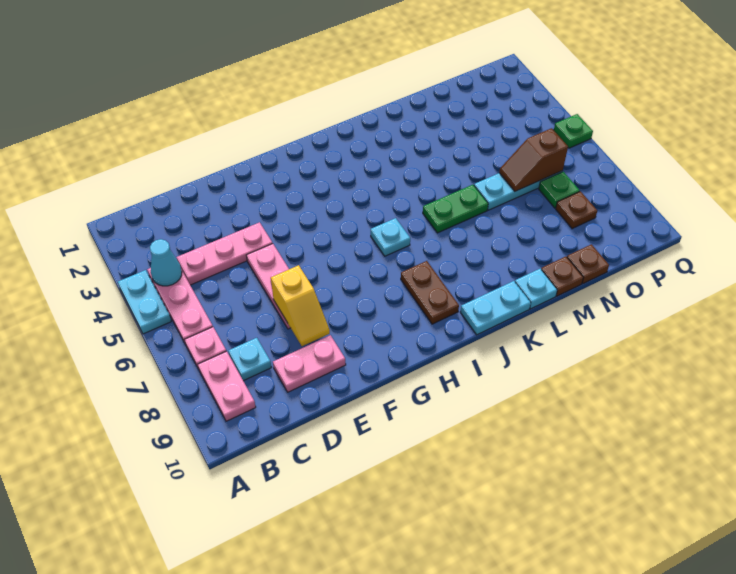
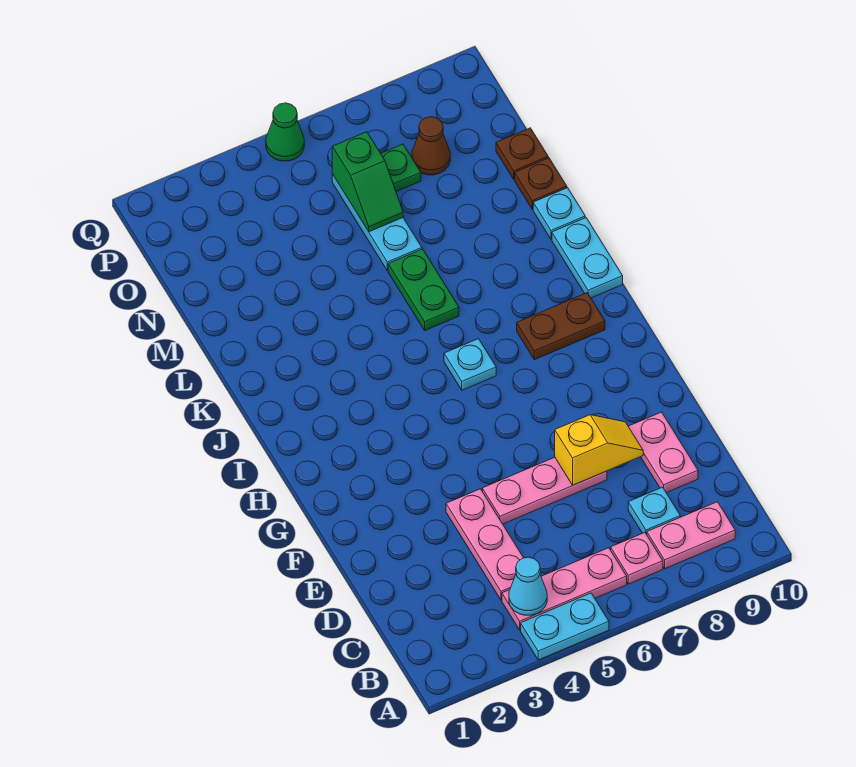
brown 1x2 slope [499,128,568,191] -> green 1x2 slope [332,132,403,232]
brown 1x1 plate [556,191,597,229] -> brown 1x1 cone [412,117,450,175]
green 1x1 plate [554,114,593,148] -> green 1x1 cone [266,103,304,161]

